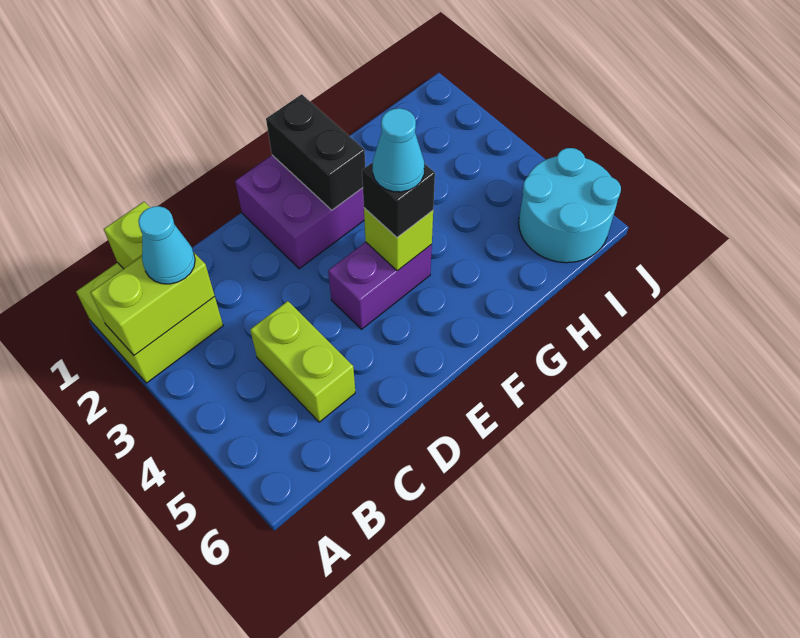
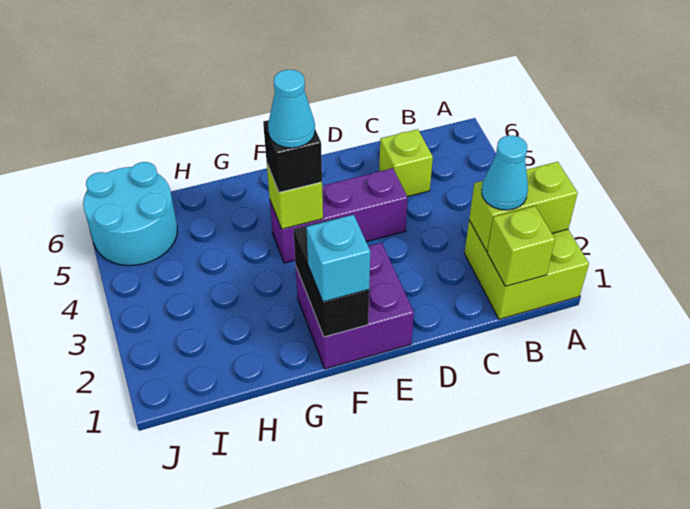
lime 1x2 brick [250,301,355,422] -> lime 1x1 brick [379,129,433,197]
purple 1x2 brick [328,242,432,329] -> purple 1x3 brick [270,168,408,263]
none -> cyan 1x1 brick [306,215,370,302]

